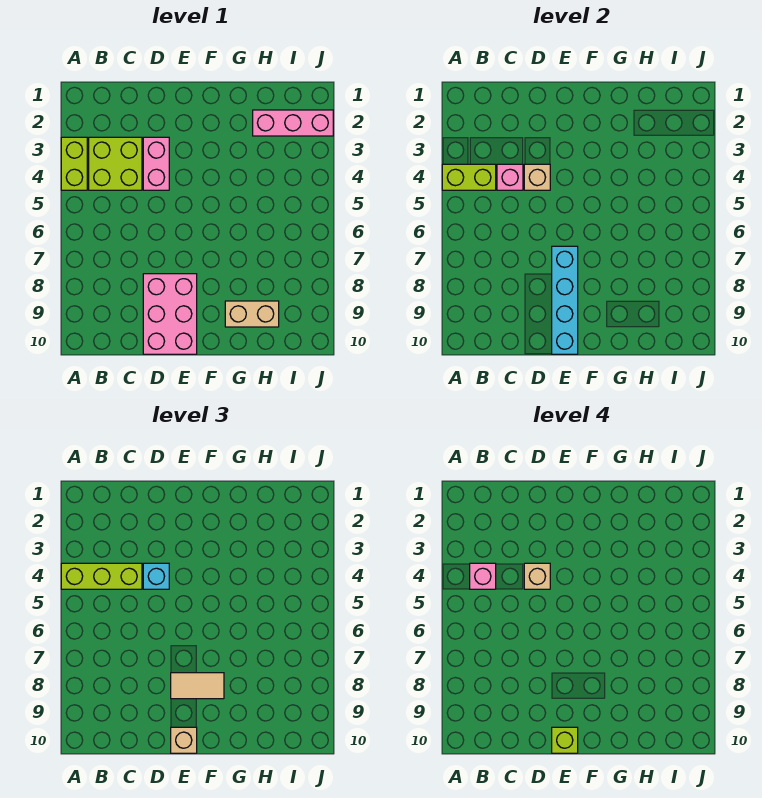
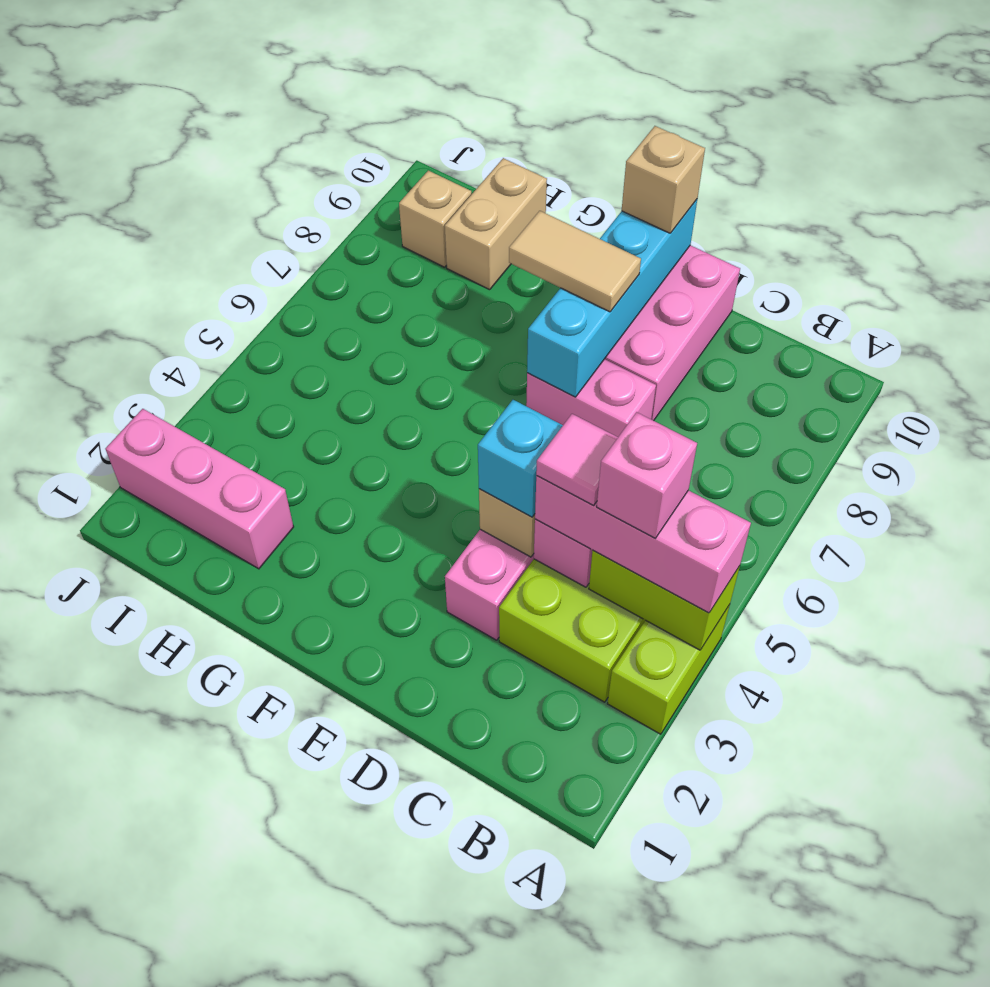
lime 1x3 brick [61,563,142,589] -> pink 1x3 brick [535,476,751,613]
none -> pink 1x1 tile [536,414,618,505]
tan 1x1 brick [524,563,550,589] -> tan 1x1 brick moved to [399,171,472,267]
none -> pink 1x2 brick [526,359,656,437]
lime 1x1 brick [552,727,578,753] -> none
tan 1x2 brick [225,301,279,327] -> tan 1x2 brick turned to [445,158,547,290]

